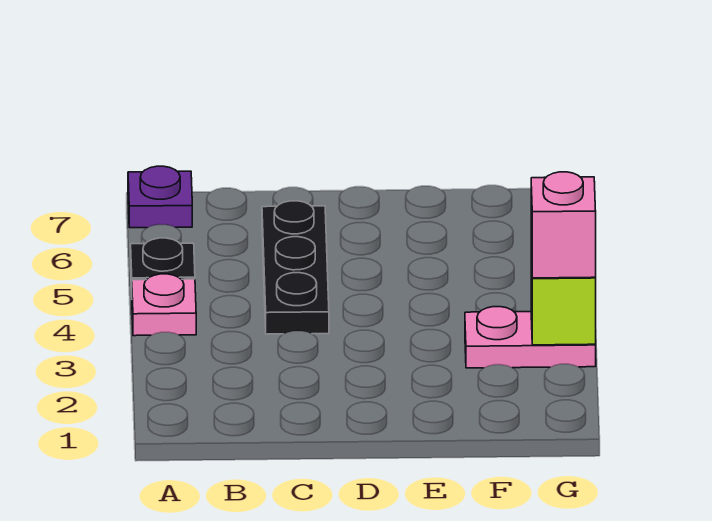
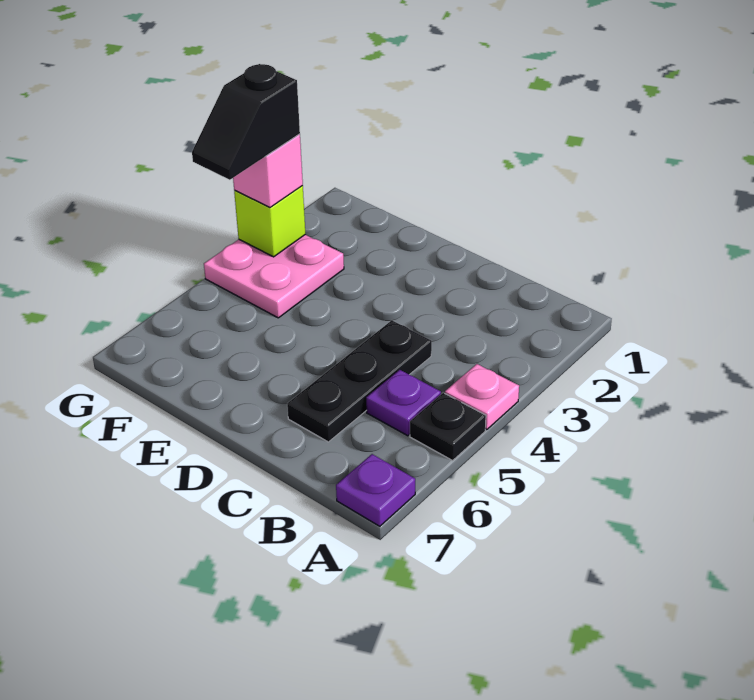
none -> purple 1x1 plate [366,370,441,436]
pink 1x2 plate [465,307,596,368] -> pink 2x2 plate [204,235,344,318]
none -> black 1x2 slope [192,64,300,180]

